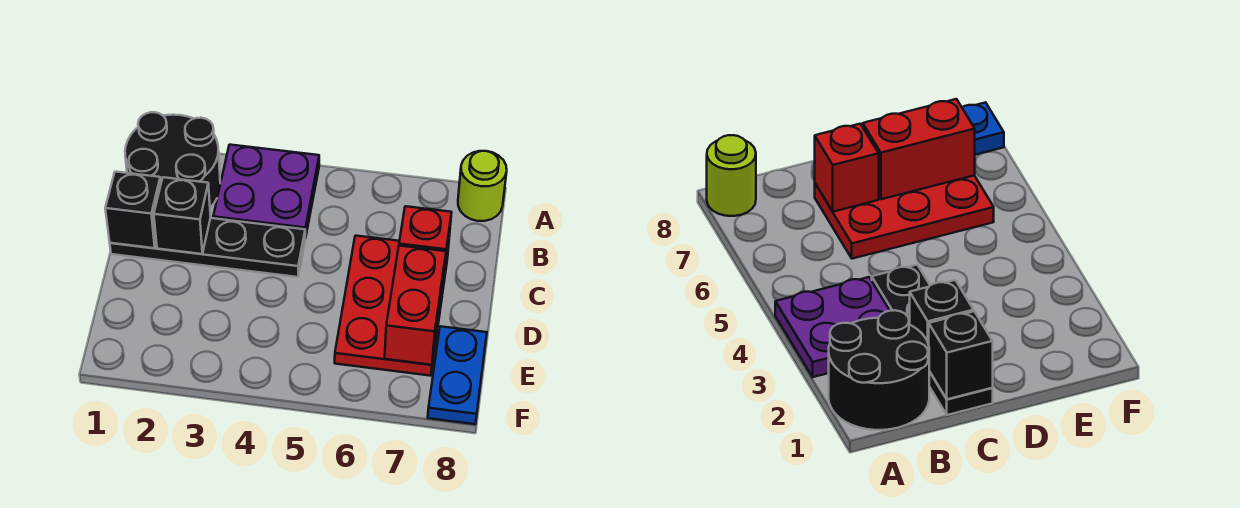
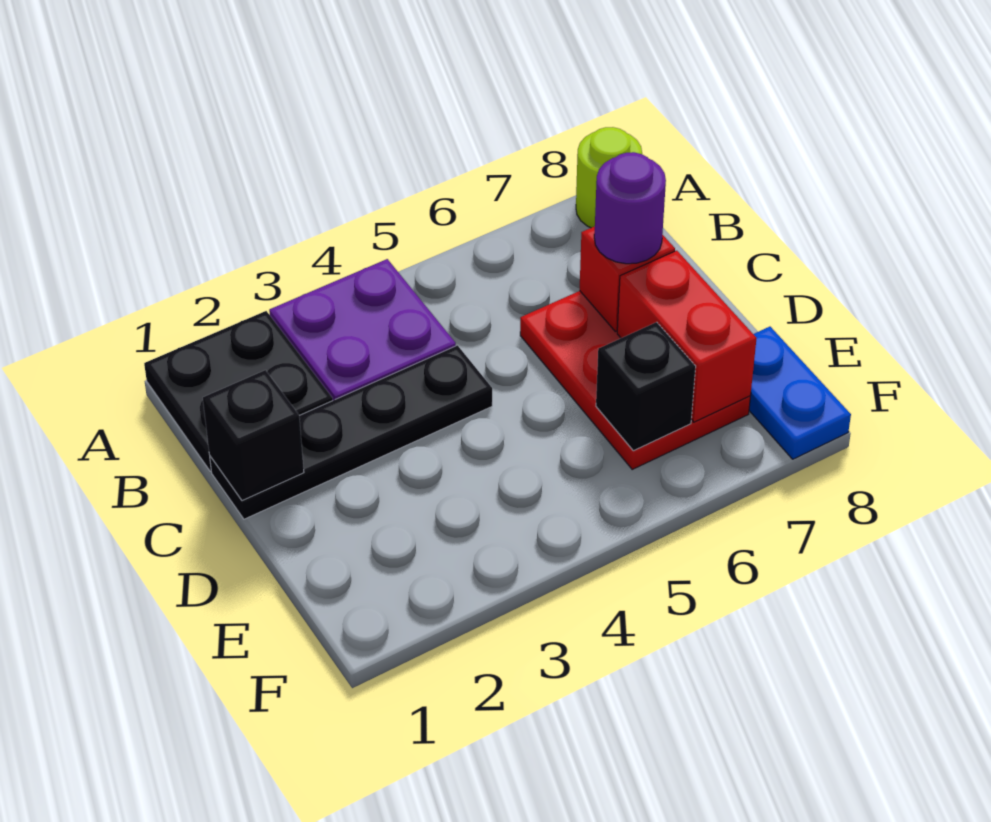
black 2x2 round brick [125,112,220,207] -> black 2x2 plate [144,311,333,471]
black 1x1 brick [154,177,211,254] -> black 1x1 brick moved to [596,322,696,451]
none -> purple 1x1 round brick [594,152,666,264]

